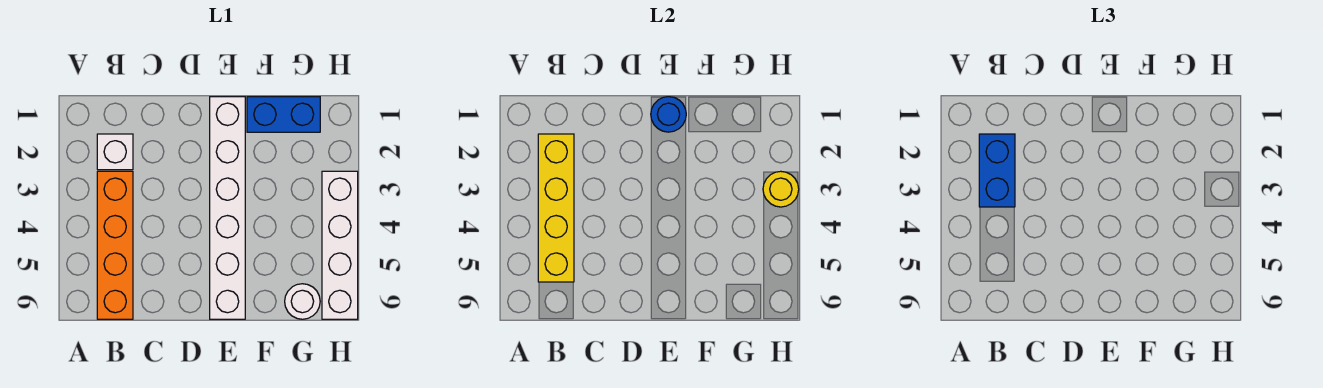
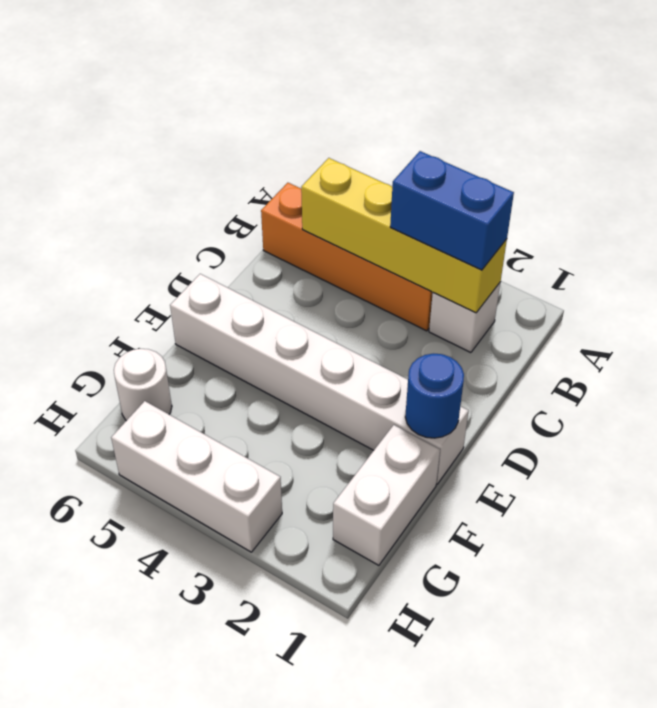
blue 1x2 brick [247,97,320,132] -> white 1x2 brick [333,425,440,565]
white 1x4 brick [322,171,358,319] -> white 1x3 brick [111,401,282,552]
yellow 1x1 round brick [763,171,799,207] -> none

